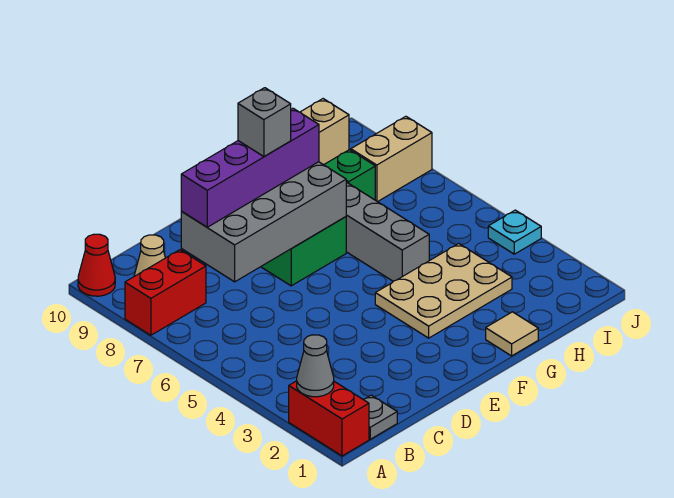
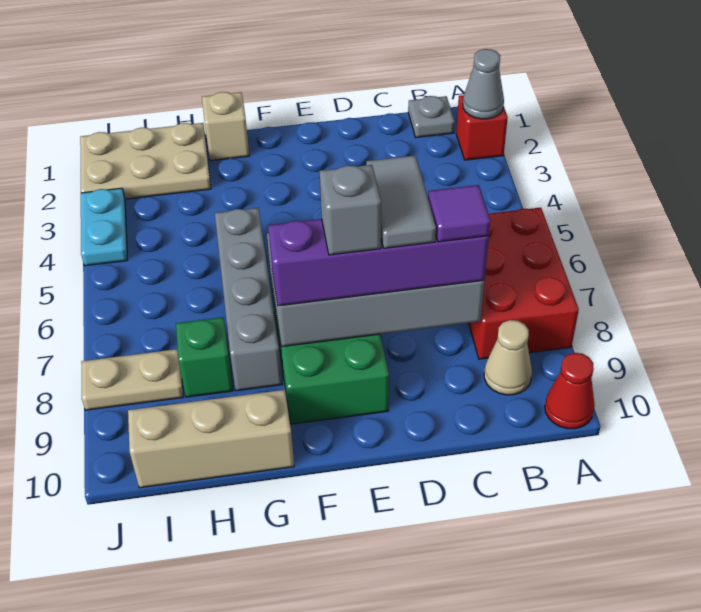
red 1x2 brick [289,381,369,456] -> red 1x1 brick [456,95,508,160]
red 1x2 brick [125,250,206,335] -> red 2x3 brick [469,208,579,359]
none -> purple 1x1 tile [428,185,490,242]
none -> grey 1x2 tile [366,155,436,248]
tan 2x3 plate [375,244,512,338] -> tan 2x3 plate moved to [80,123,211,199]
tan 1x1 tile [486,312,538,356] -> tan 1x1 brick [202,92,249,161]
tan 1x2 brick [351,116,432,202] -> tan 1x2 plate [81,349,183,410]
cyan 1x1 plate [488,210,541,254] -> cyan 1x2 plate [81,188,127,266]

